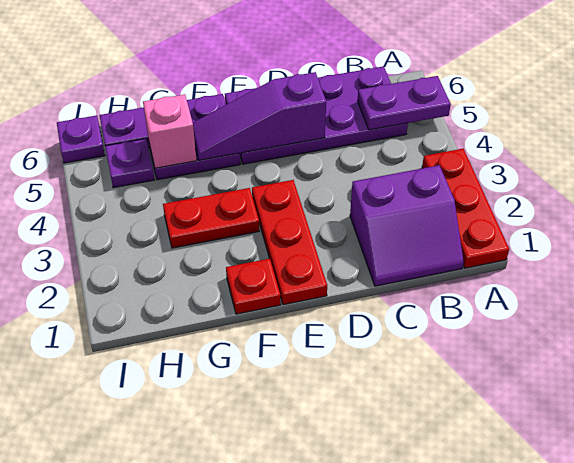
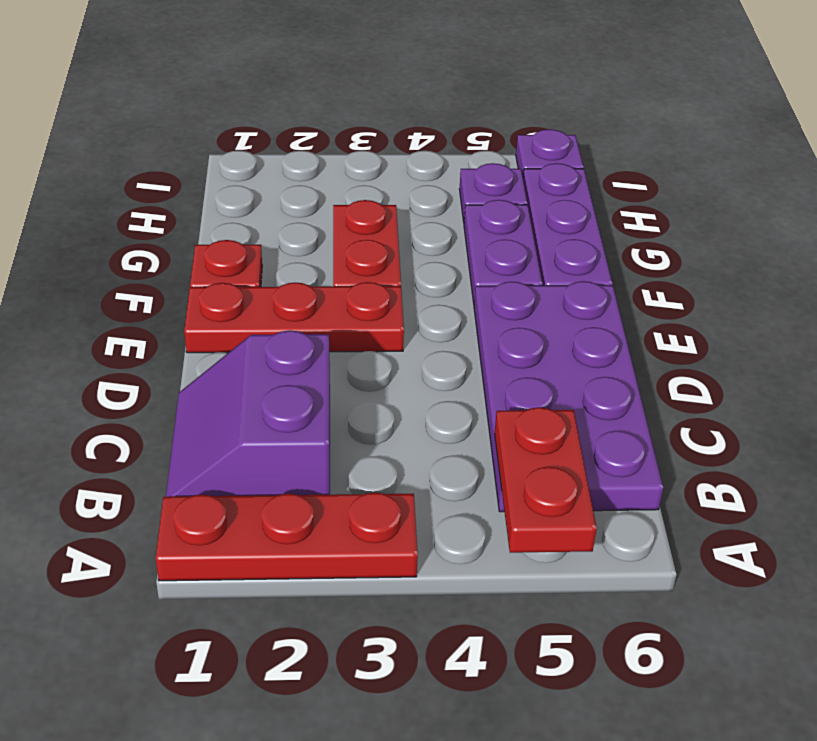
purple 1x2 plate [357,76,451,130] -> red 1x2 plate [495,407,597,553]
purple 1x3 slope [193,72,326,160] -> none
pink 1x1 brick [143,94,197,168] -> none

